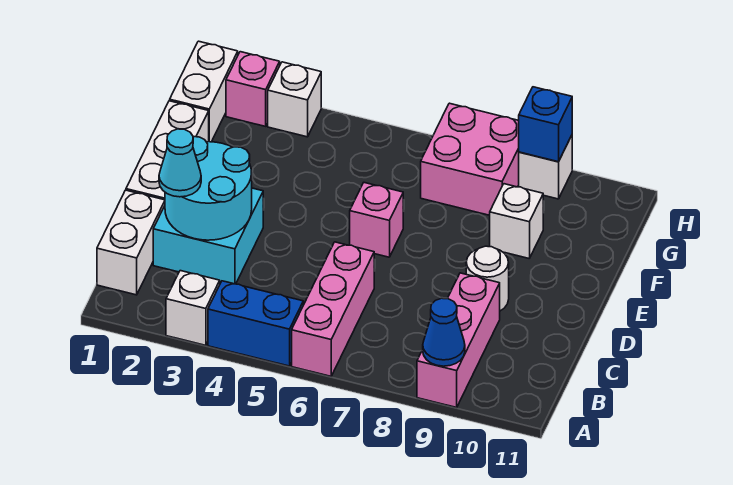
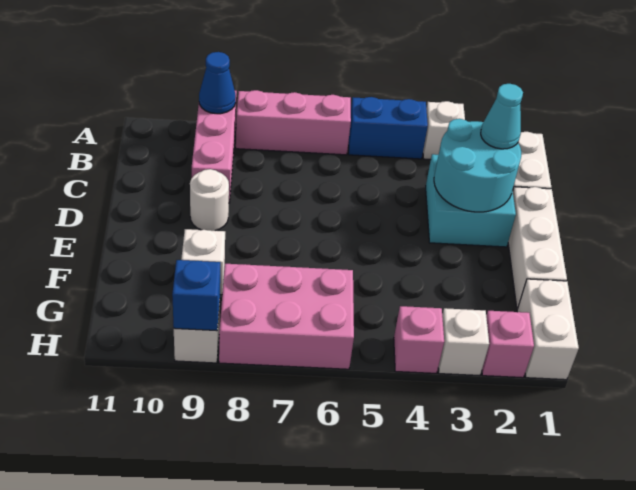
pink 1x3 brick [292,242,374,376] -> pink 1x3 brick turned to [236,90,351,155]
pink 1x1 brick [350,183,403,257] -> pink 1x1 brick moved to [394,306,444,373]
pink 2x2 brick [421,103,519,215] -> pink 2x3 brick [219,264,354,369]

